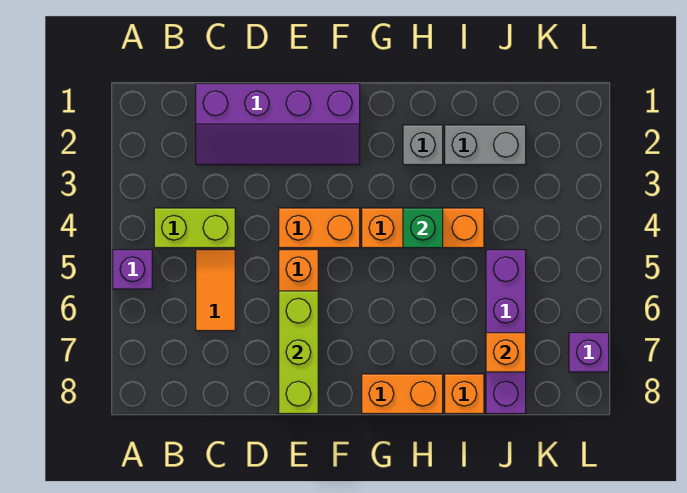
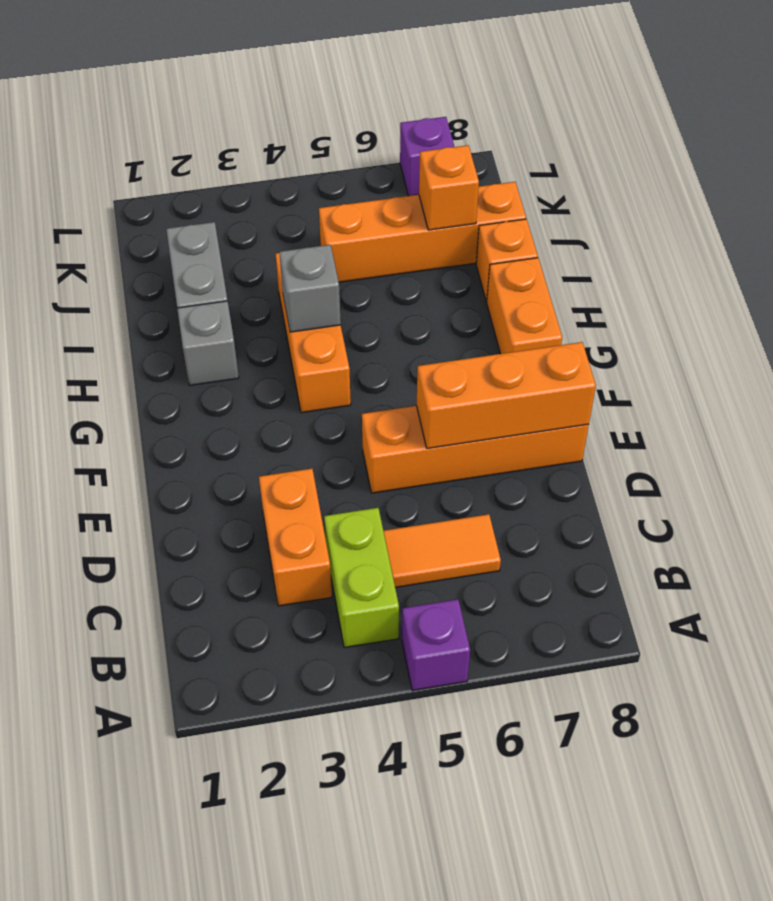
purple 2x4 slope [196,84,360,165] -> none
orange 1x2 brick [279,208,360,248] -> orange 1x2 brick moved to [259,469,332,606]
lime 1x3 brick [279,291,318,414] -> orange 1x3 brick [417,342,596,448]
green 1x1 brick [403,208,443,248] -> grey 1x1 brick [279,245,341,332]
purple 1x4 brick [486,250,526,414] -> orange 1x4 brick [319,182,526,282]

